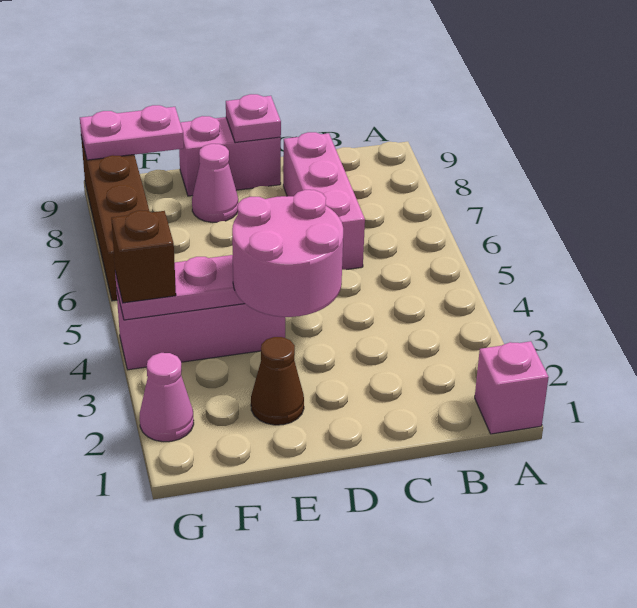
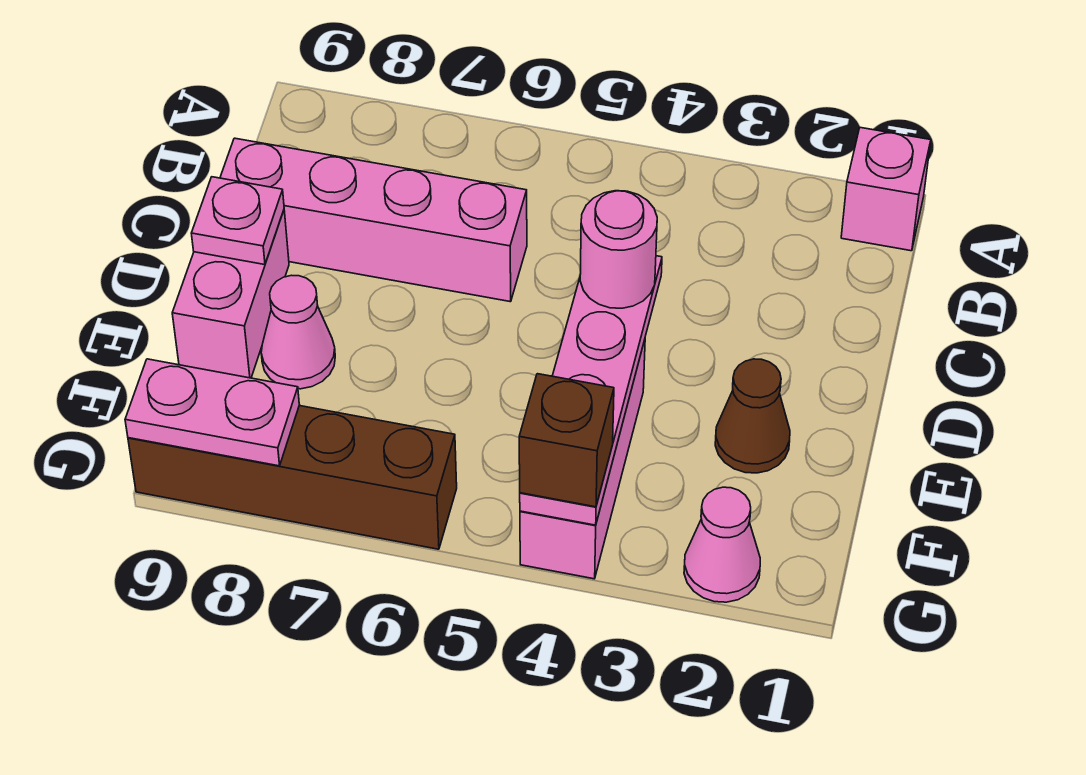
pink 1x3 brick [283,132,365,270] -> pink 1x4 brick [220,138,527,302]
pink 2x2 round brick [232,190,343,317] -> pink 1x1 round brick [580,191,657,308]
pink 1x2 plate [80,105,184,160] -> pink 1x2 plate turned to [125,359,299,466]

